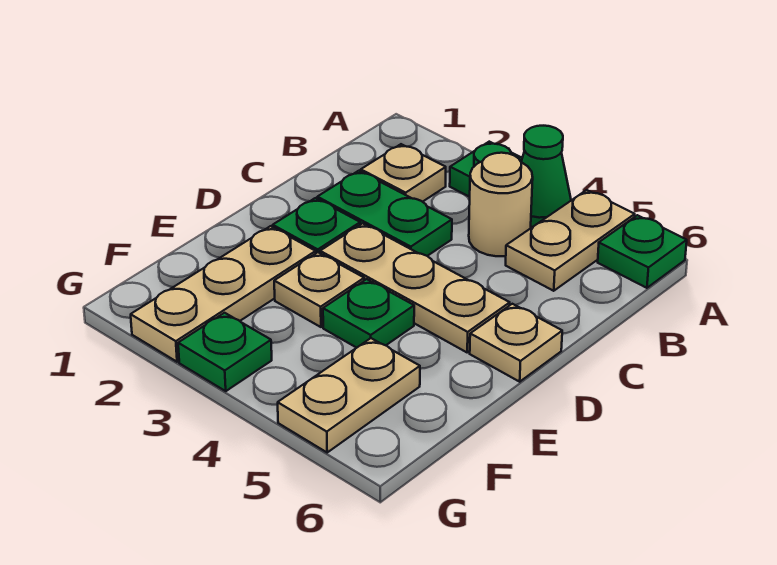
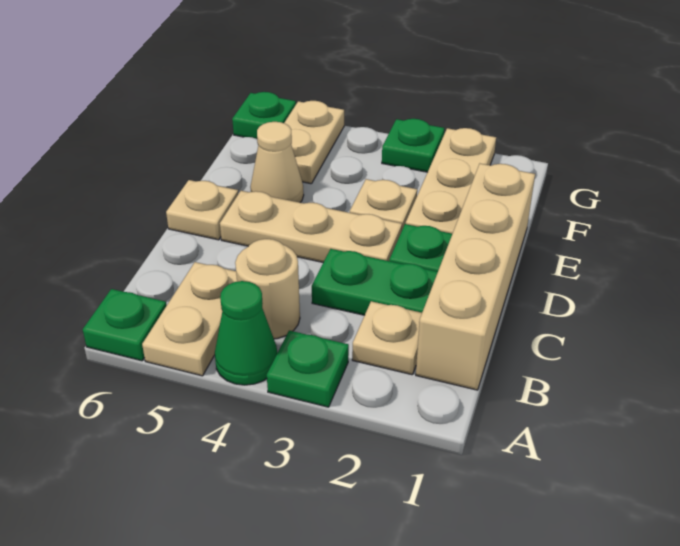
none -> tan 1x4 brick [416,164,535,390]
green 1x1 plate [323,279,414,348] -> green 1x1 plate moved to [232,92,296,139]
none -> tan 1x1 cone [251,122,304,202]

